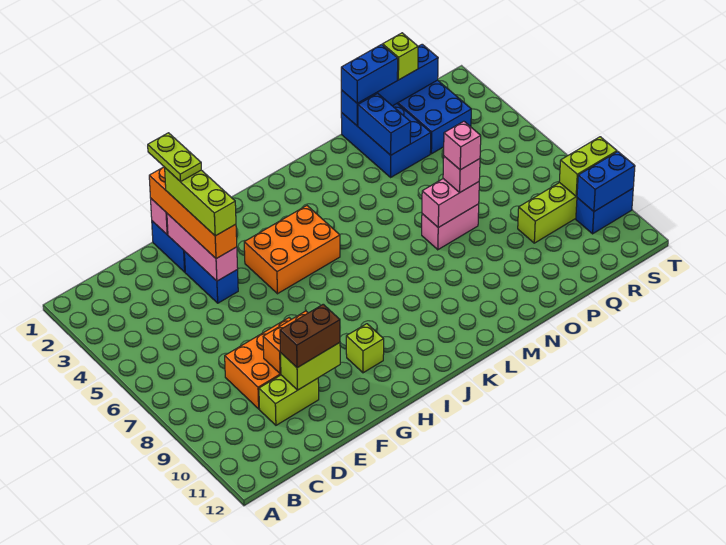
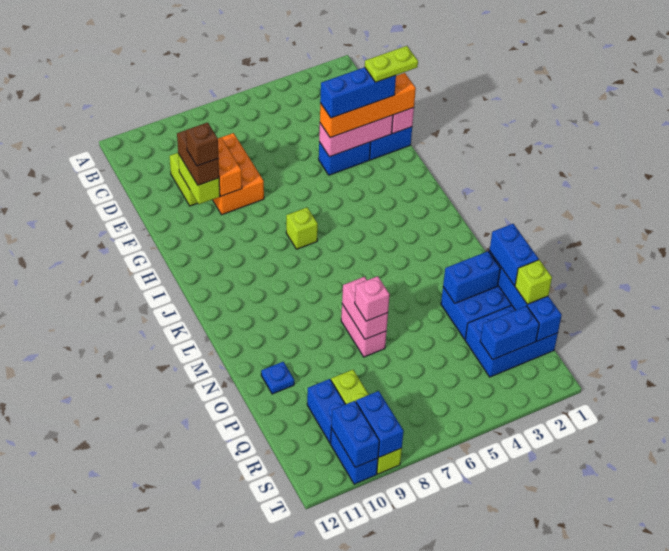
lime 1x3 brick [165,168,236,236] -> blue 1x3 brick [320,67,396,118]
none -> brown 1x1 brick [186,122,218,166]
orange 2x3 brick [244,206,340,294] -> none
lime 1x1 brick [346,324,384,373] -> lime 1x1 brick moved to [286,208,318,249]
pink 1x1 brick [444,121,481,170] -> none
none -> blue 1x1 plate [261,362,294,394]
none -> blue 1x2 brick [307,379,345,443]
none -> blue 1x2 brick [480,306,539,360]
lime 1x2 brick [559,137,617,196] -> blue 1x2 brick [356,391,403,457]

